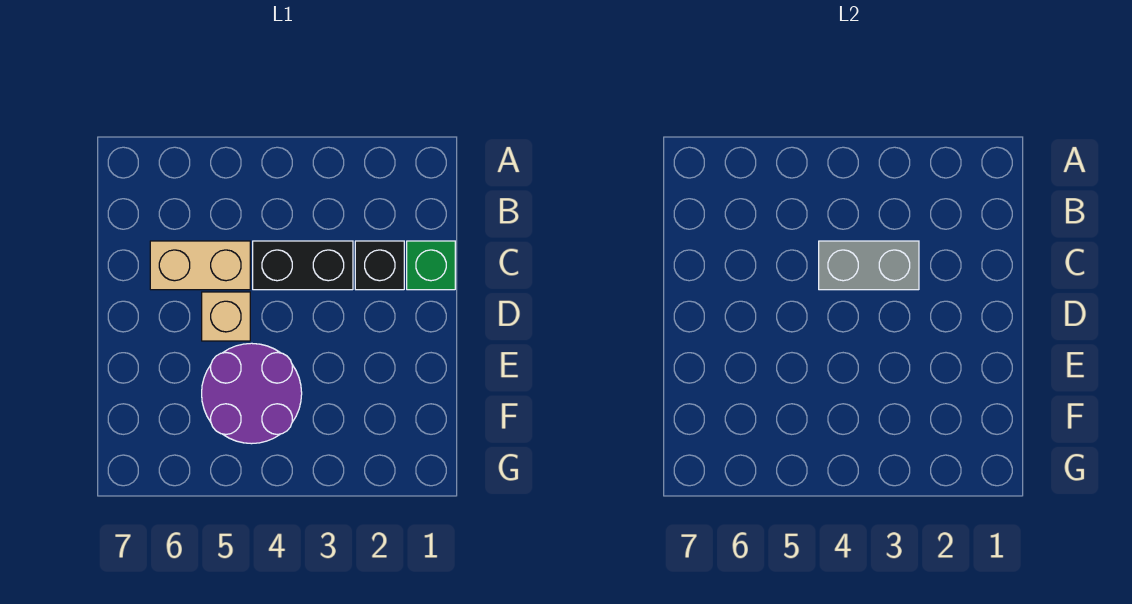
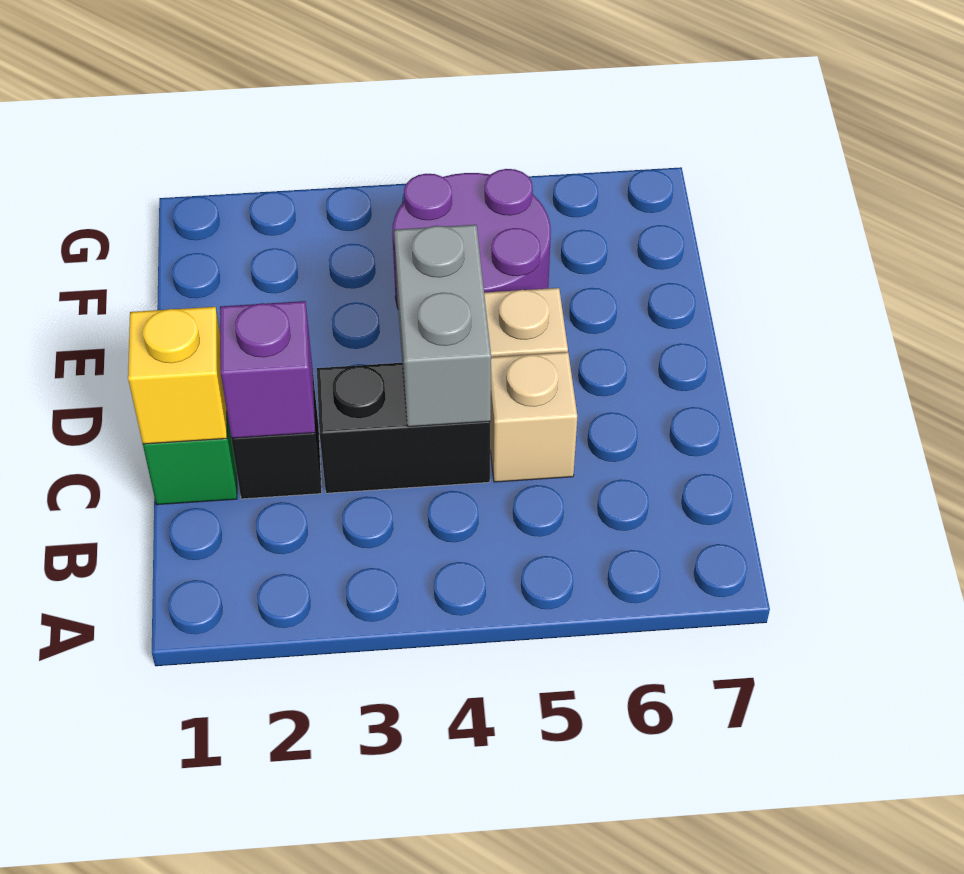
none -> yellow 1x1 brick [128,307,227,444]
none -> purple 1x1 brick [220,301,315,438]
grey 1x2 brick [819,241,919,290] -> grey 1x2 brick turned to [394,225,491,427]
tan 1x2 brick [150,241,250,290] -> tan 1x1 brick [490,352,577,482]

